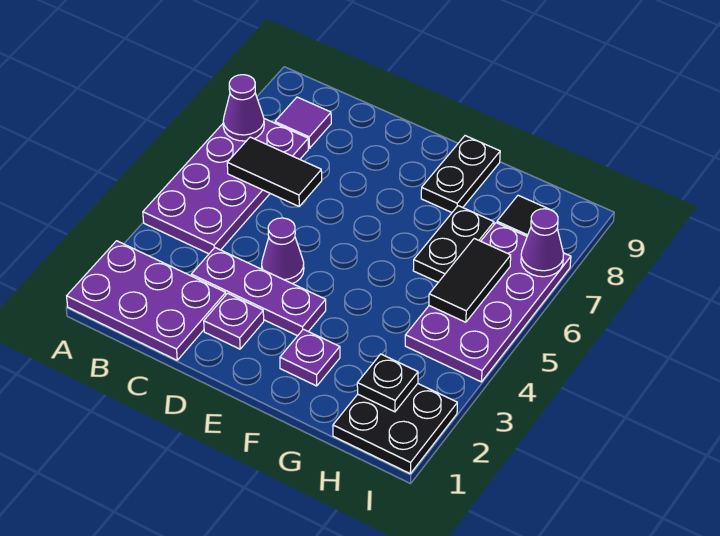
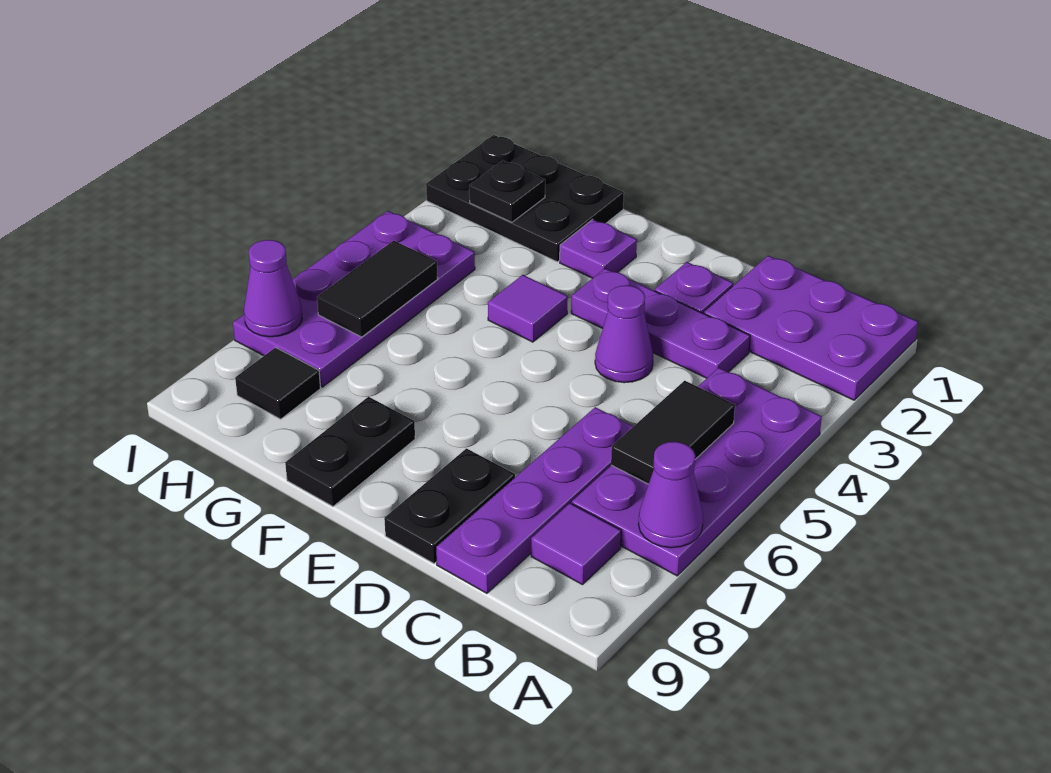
black 1x2 tile [227,137,322,206] -> black 1x2 tile turned to [611,381,735,484]
none -> purple 1x4 plate [436,407,633,593]
none -> purple 1x1 tile [488,275,568,342]
black 1x2 plate [413,206,494,282] -> black 1x2 plate moved to [384,448,515,563]
black 2x2 plate [333,384,457,473] -> black 2x3 plate [426,135,624,262]

